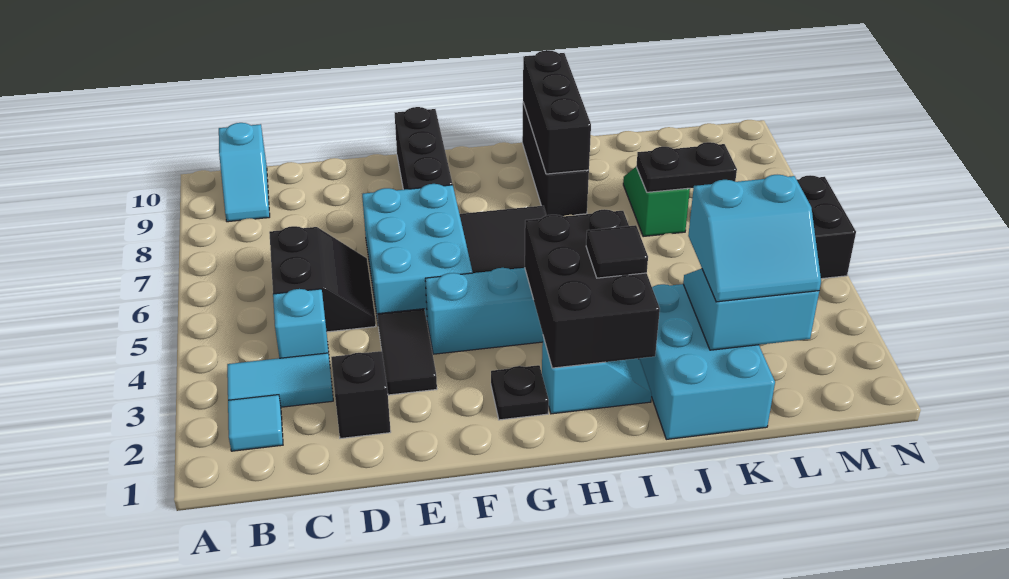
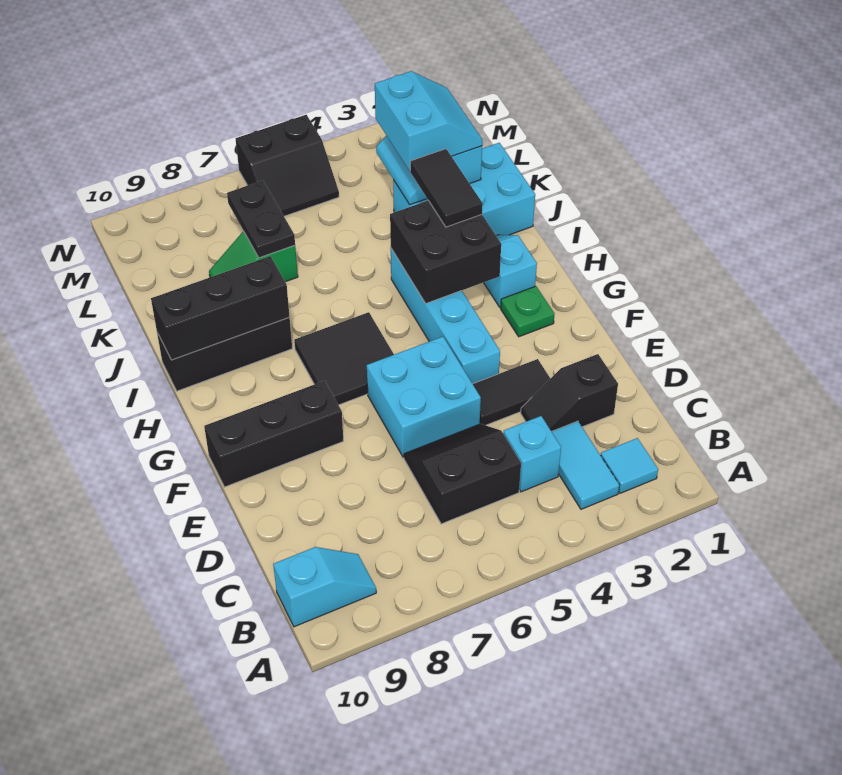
cyan 2x3 brick [362,184,473,321] -> cyan 2x2 brick [367,337,481,457]
black 1x1 plate [491,365,549,420] -> green 1x1 plate [501,286,554,337]
black 2x3 brick [525,209,660,368] -> black 2x2 brick [390,200,501,303]
black 1x1 tile [586,225,648,278] -> black 1x2 tile [410,149,483,227]

